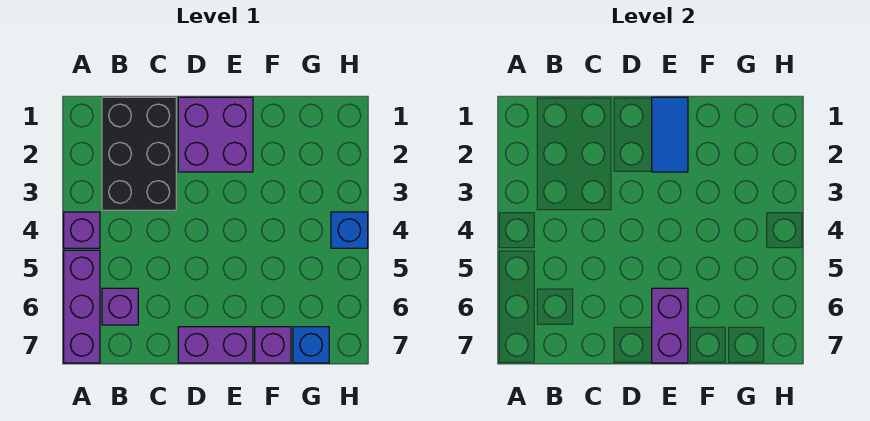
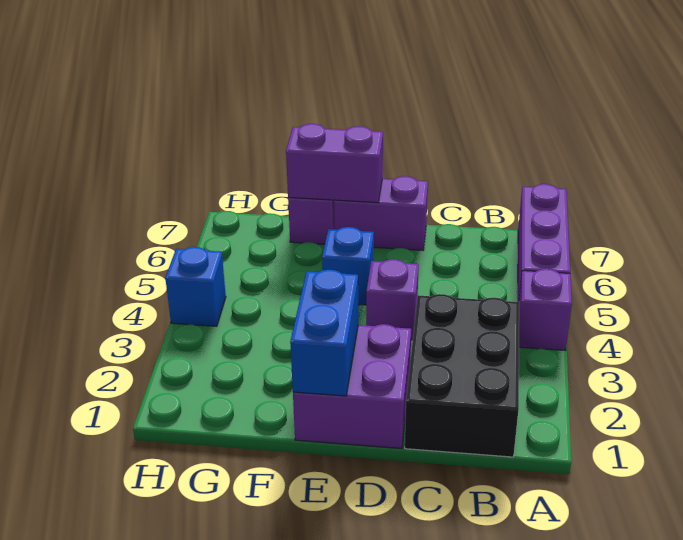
purple 1x1 brick [102,288,138,325] -> purple 1x1 brick moved to [366,259,419,340]
blue 1x2 tile [652,97,688,172] -> blue 1x2 brick [290,270,358,396]
purple 1x2 brick [652,288,688,363] -> purple 1x2 brick turned to [286,124,383,203]
blue 1x1 brick [293,327,329,363] -> blue 1x1 brick moved to [322,227,374,305]

